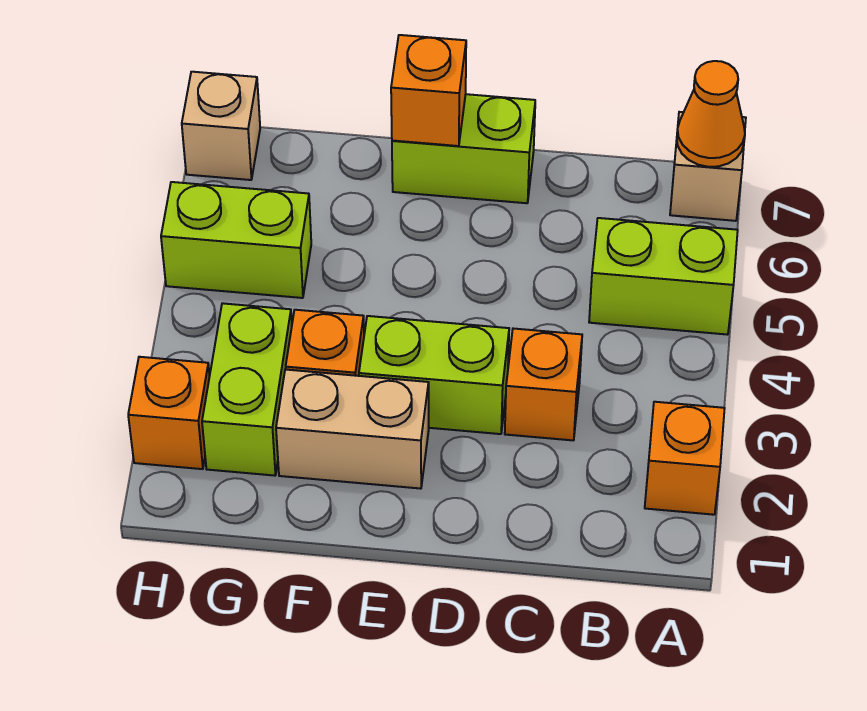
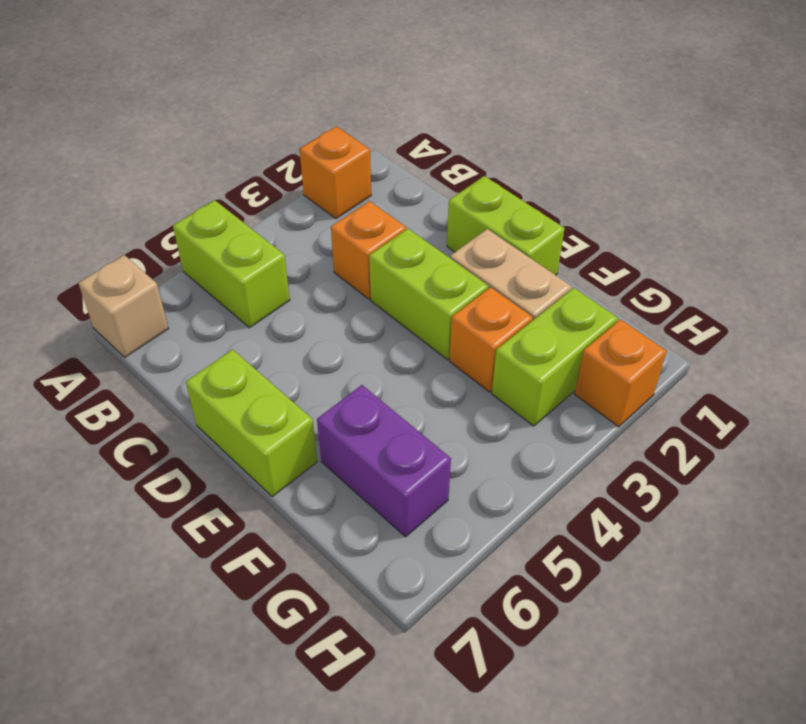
orange 1x1 cone [677,61,745,167] -> none
orange 1x1 brick [391,35,466,146] -> none
none -> purple 1x2 brick [317,385,451,537]
lime 1x2 brick [161,182,311,298] -> lime 1x2 brick moved to [447,176,565,275]
tan 1x1 brick [182,72,260,180] -> none

